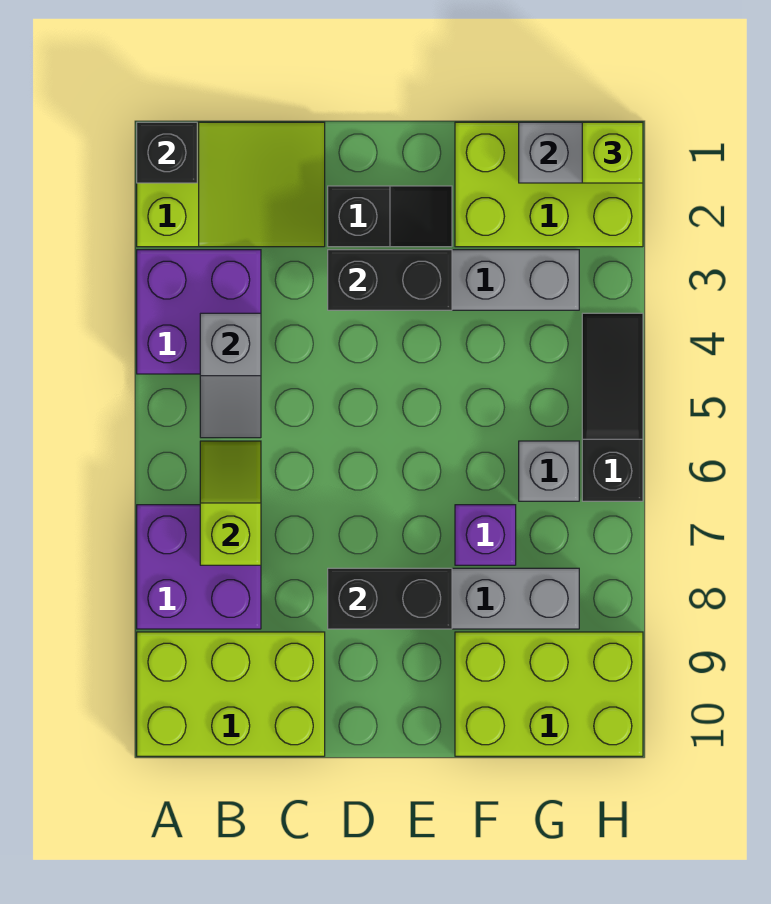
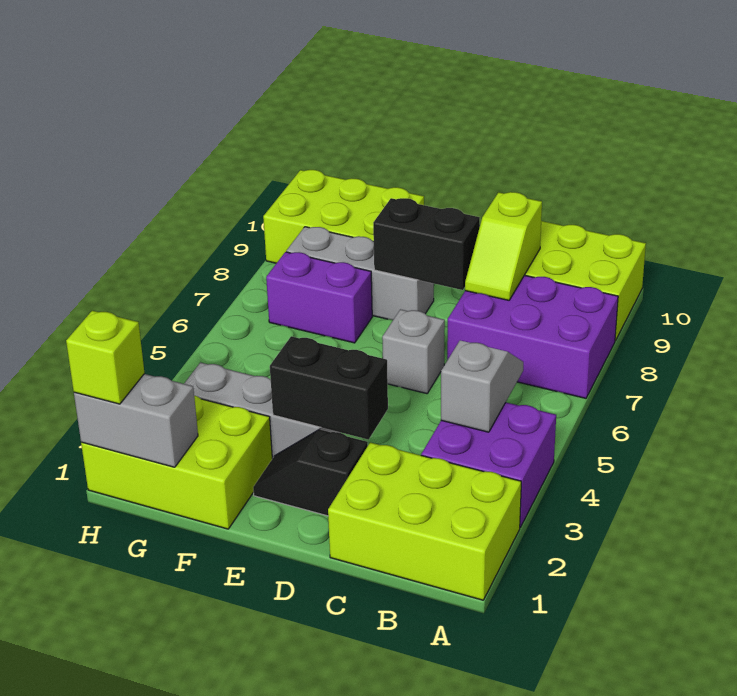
lime 2x3 slope [137,122,325,247] -> lime 2x3 brick [328,442,521,600]
black 1x1 brick [137,122,197,183] -> none
purple 2x2 brick [137,505,261,629] -> purple 2x3 brick [447,275,618,398]
lime 1x2 slope [200,441,261,565] -> lime 1x2 slope moved to [465,192,542,300]
purple 1x1 brick [455,505,516,565] -> purple 1x2 brick [266,252,372,343]
grey 1x1 brick [519,441,579,501] -> grey 1x1 brick moved to [382,309,445,394]
black 1x3 slope [582,313,643,501] -> none

